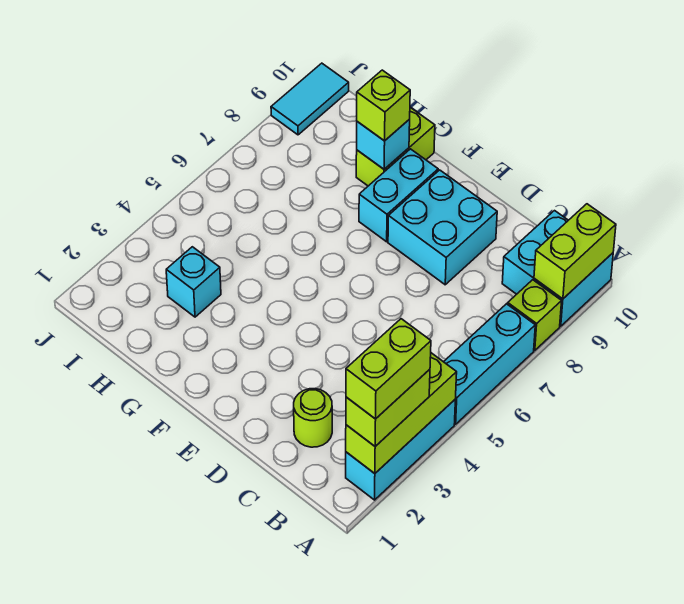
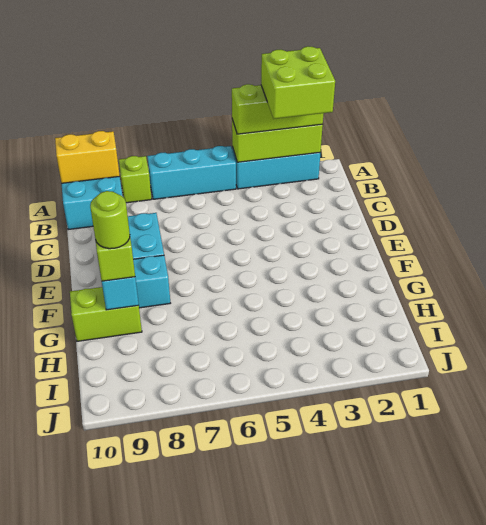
lime 1x2 brick [346,369,430,446] -> lime 1x3 brick [232,84,323,134]
lime 1x2 brick [346,319,431,419] -> lime 2x2 brick [261,46,335,119]
lime 1x2 brick [534,204,616,299] -> yellow 1x2 brick [55,131,120,183]
lime 1x1 round brick [294,389,332,447] -> lime 1x1 round brick moved to [90,191,130,249]
cyan 1x1 brick [166,247,221,317] -> none
cyan 1x2 tile [271,63,349,135] -> none

